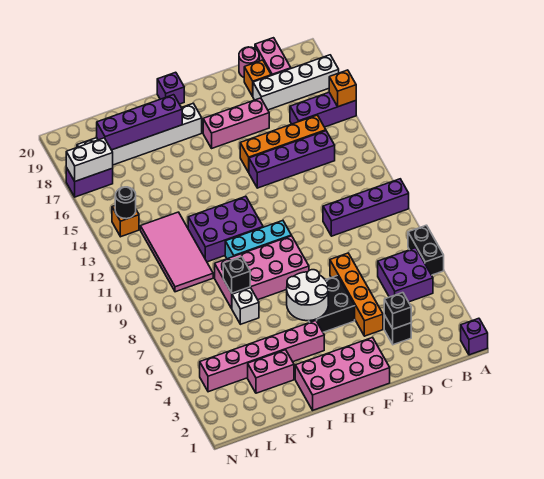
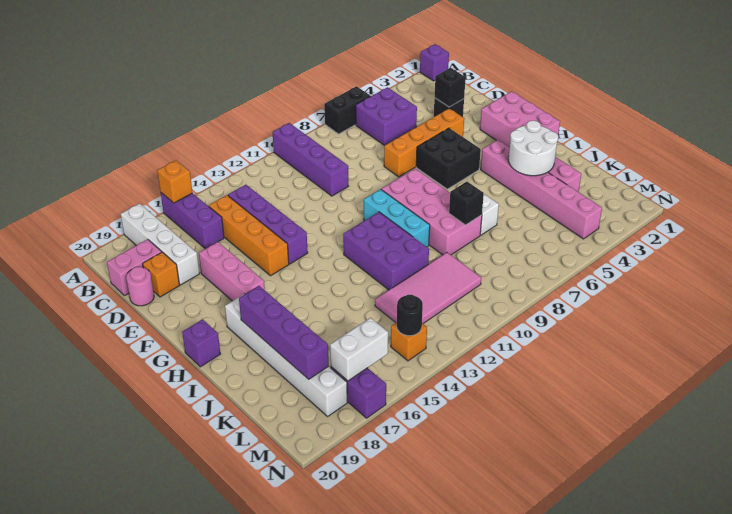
pink 2x4 brick [295,337,390,410] -> pink 2x3 brick [480,91,560,147]
white 2x2 round brick [287,270,328,321] -> white 2x2 round brick moved to [509,121,558,176]
white 1x2 brick [66,138,113,181] -> white 1x2 brick turned to [330,318,388,381]

